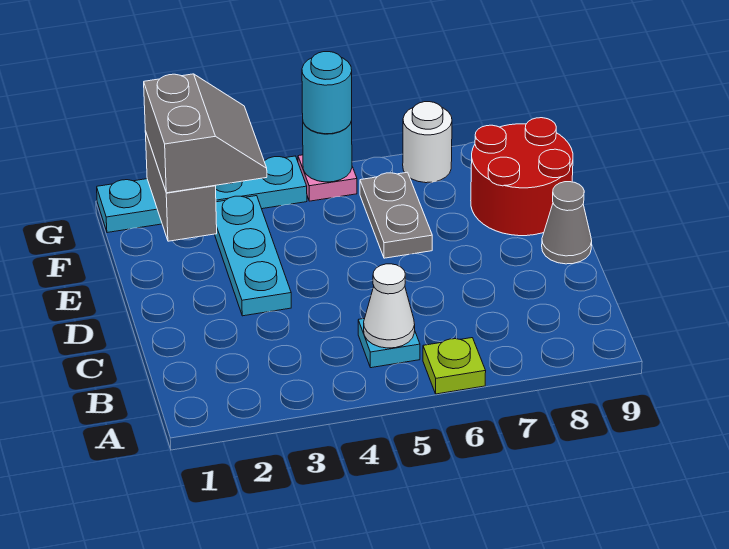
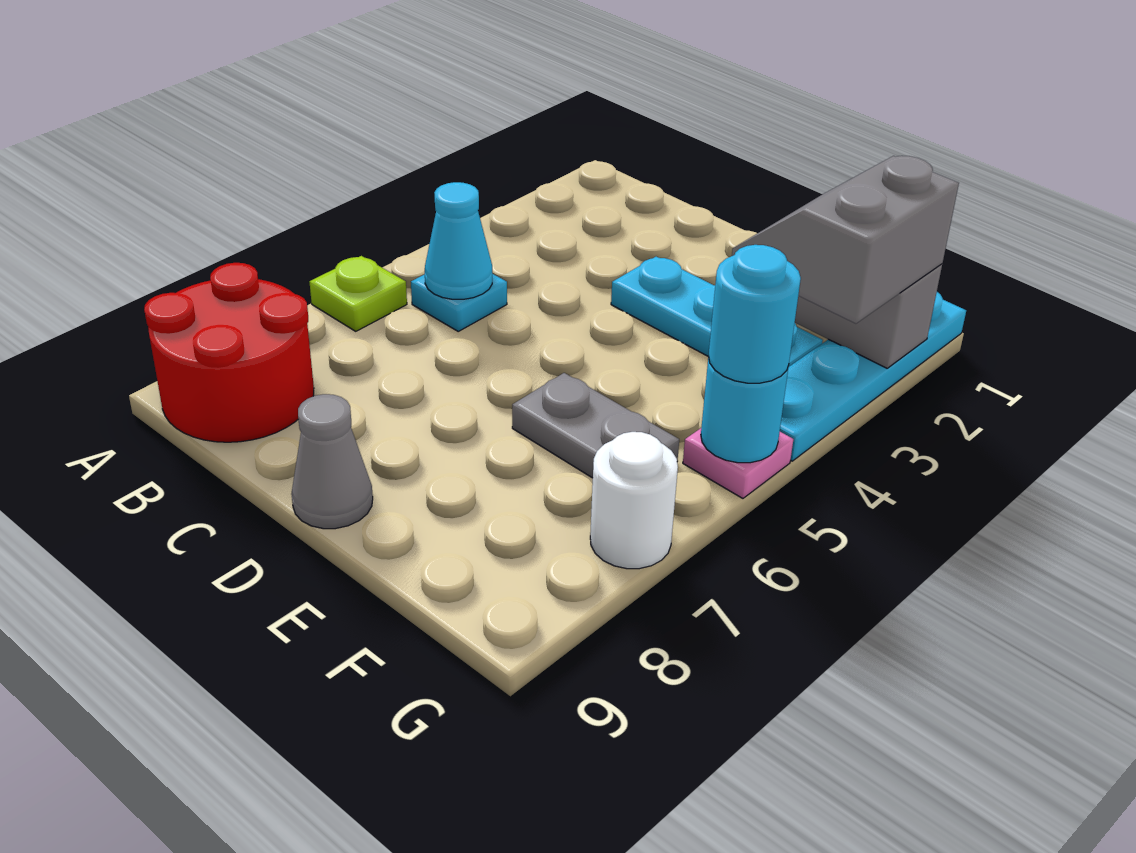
white 1x1 cone [364,264,415,348] -> cyan 1x1 cone [425,182,492,299]
red 2x2 round brick [471,118,573,236] -> red 2x2 round brick moved to [144,263,314,442]
grey 2x2 slope [144,74,267,193] -> grey 2x2 slope turned to [732,156,959,324]

